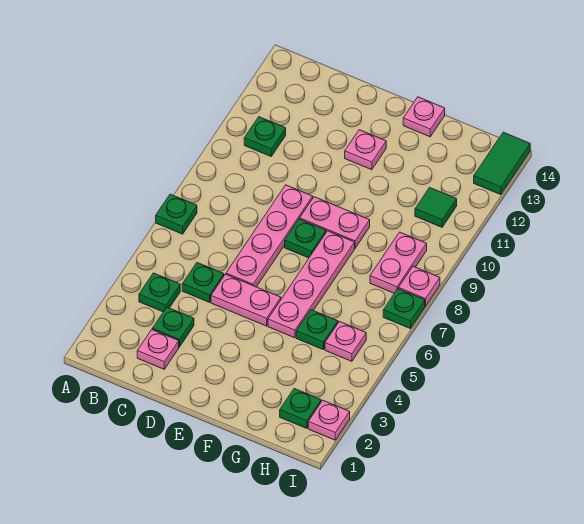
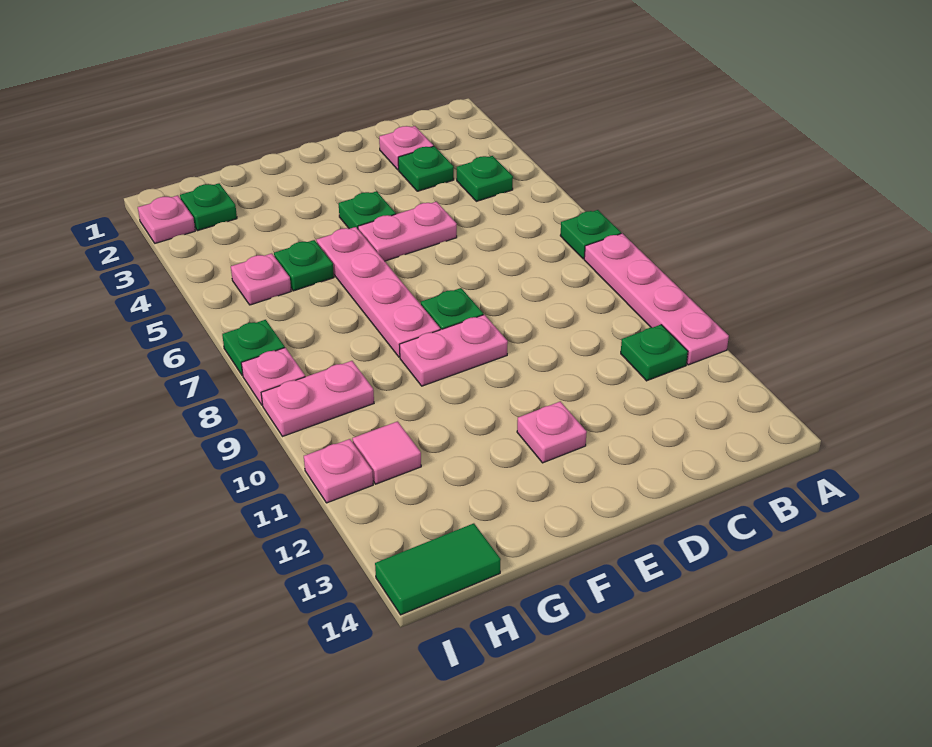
green 1x1 plate [182,263,224,302] -> green 1x1 plate moved to [339,191,396,229]
pink 1x4 plate [226,185,313,287] -> pink 1x4 plate moved to [584,234,729,365]
pink 1x1 plate [403,97,445,137] -> pink 1x1 plate moved to [304,439,373,503]
pink 1x2 plate [370,232,427,293] -> pink 1x2 plate turned to [261,361,374,437]
green 1x1 tile [415,188,457,227] -> pink 1x1 tile [352,421,421,484]
green 1x2 tile [474,132,530,195] -> green 1x2 tile turned to [375,523,501,615]

